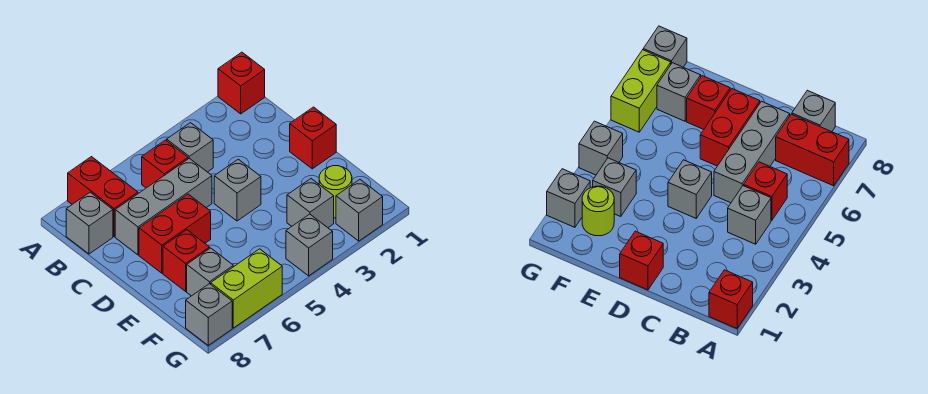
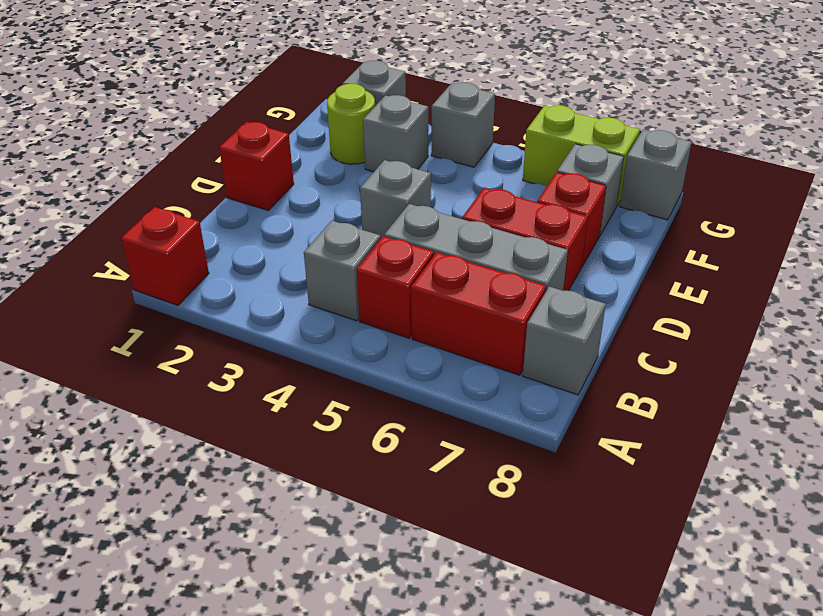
red 1x2 brick [68,157,138,237] -> red 1x2 brick turned to [411,252,546,375]

